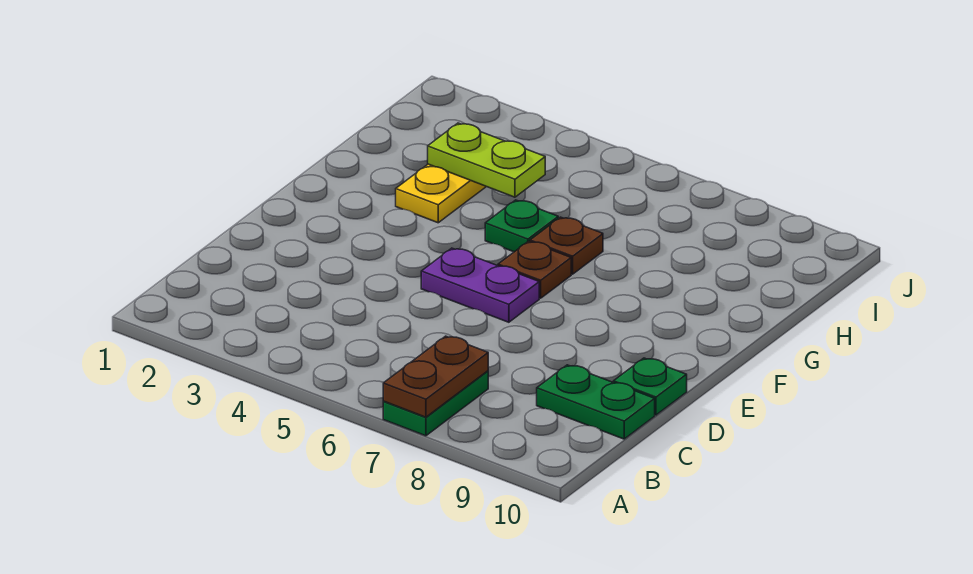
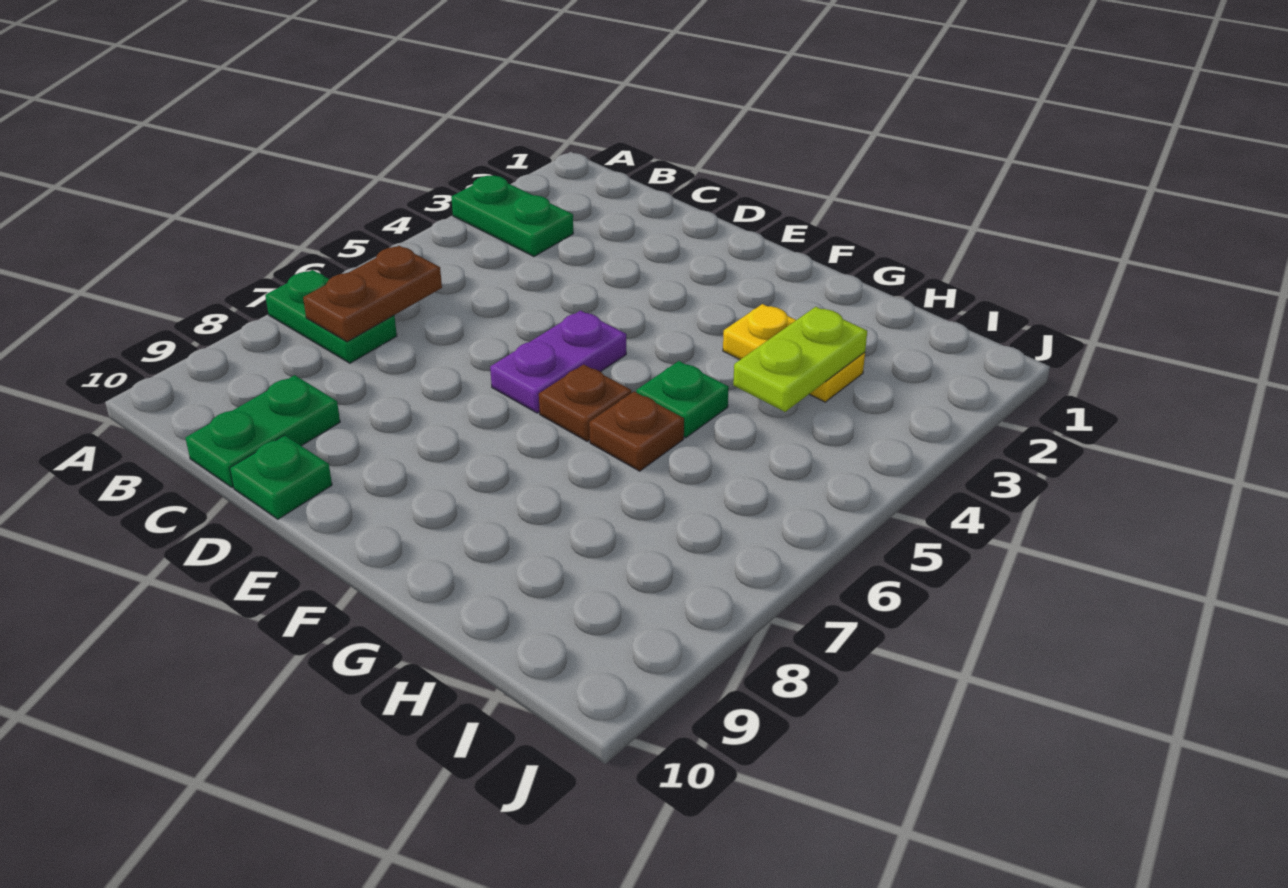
none -> green 1x2 plate [451,176,573,256]
brown 1x2 plate [383,336,488,417] -> brown 1x2 plate turned to [303,246,442,342]

